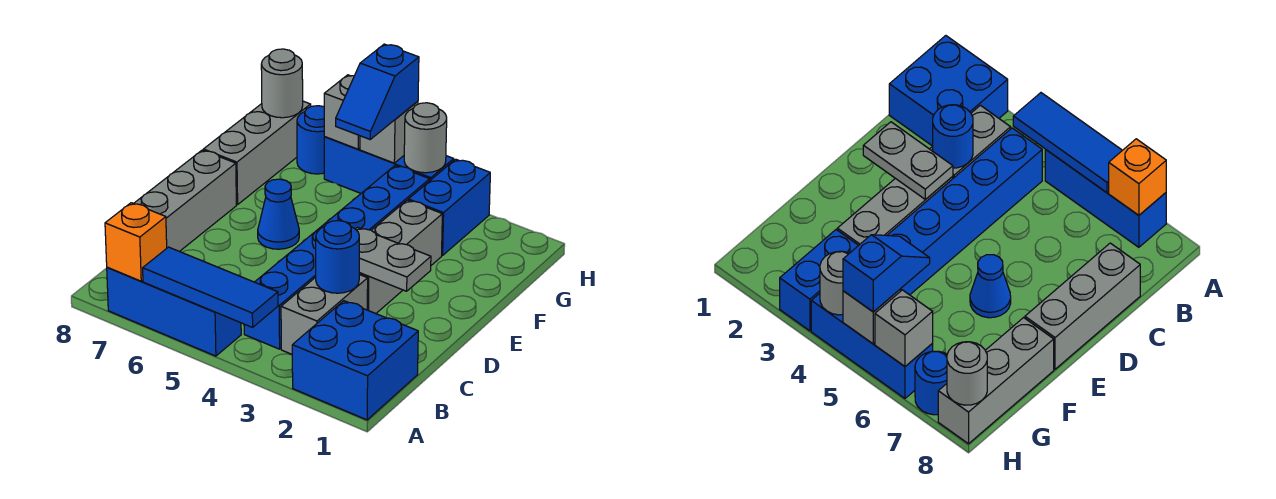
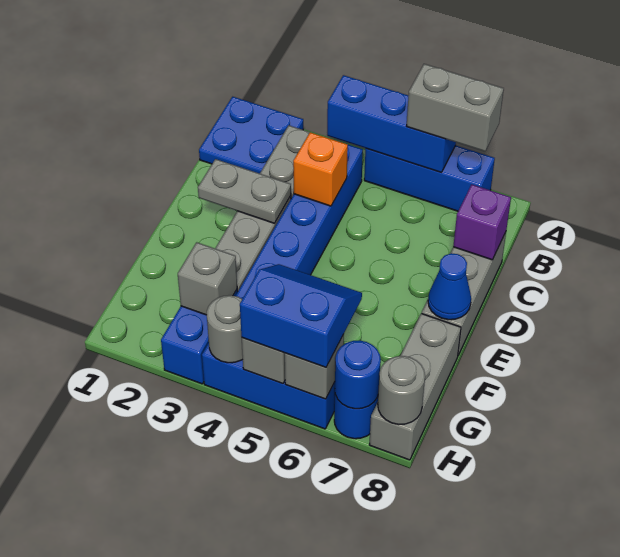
blue 2x2 brick [292,301,418,420] -> blue 2x2 plate [199,97,303,174]
blue 1x3 tile [143,247,278,327] -> blue 1x3 brick [327,75,456,172]
none -> grey 1x2 brick [407,64,504,151]
orange 1x1 brick [105,203,167,281] -> orange 1x1 brick moved to [293,132,348,206]
blue 1x1 round brick [316,221,359,293] -> blue 1x1 round brick moved to [335,340,381,409]
none -> purple 1x1 brick [453,185,511,260]
blue 1x1 cone [258,179,299,249] -> blue 1x1 cone moved to [428,253,471,320]
none -> grey 1x1 brick [178,242,237,315]
blue 1x2 slope [336,44,419,139] -> blue 2x2 slope [240,264,362,367]

